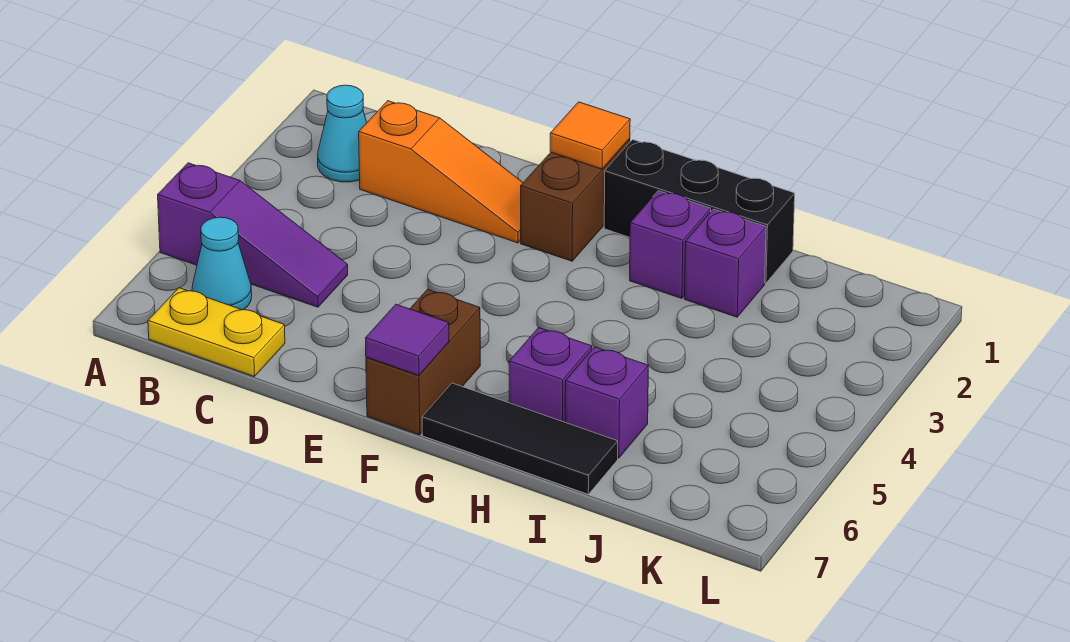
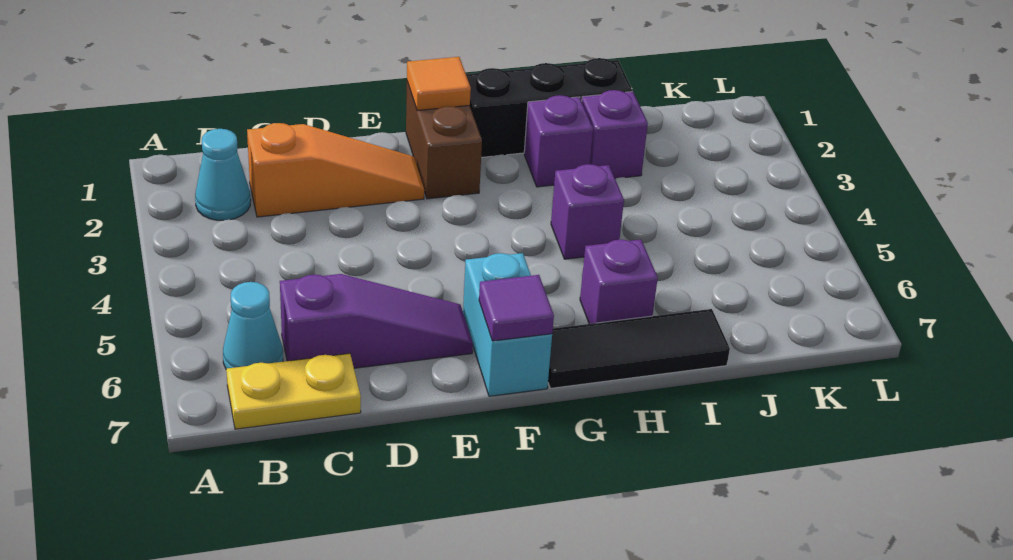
purple 1x3 slope [158,163,348,307] -> purple 1x3 slope moved to [280,274,473,368]
brown 1x2 brick [366,289,480,435] -> cyan 1x2 brick [463,253,552,396]
purple 1x1 brick [565,347,648,458] -> purple 1x1 brick moved to [551,164,624,259]

